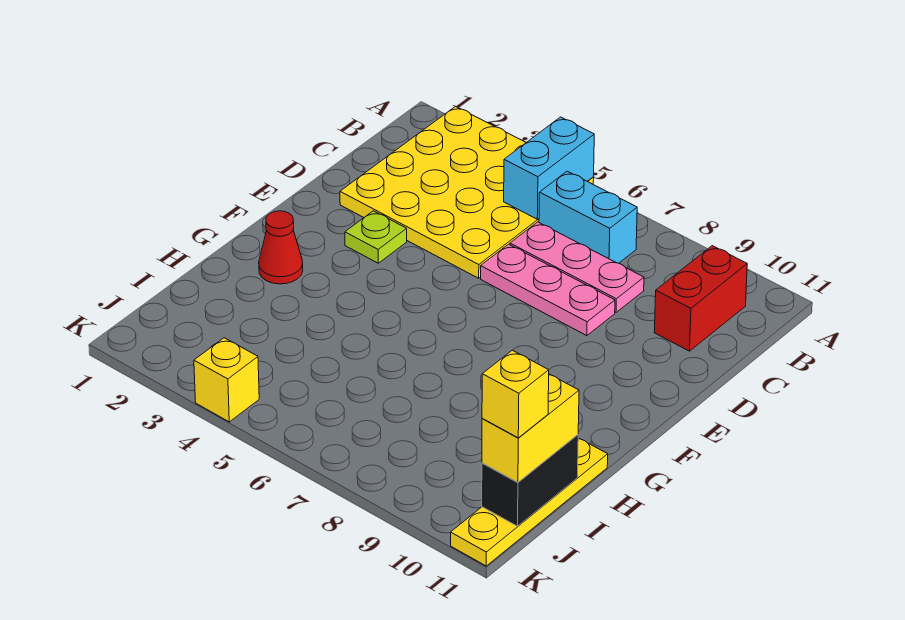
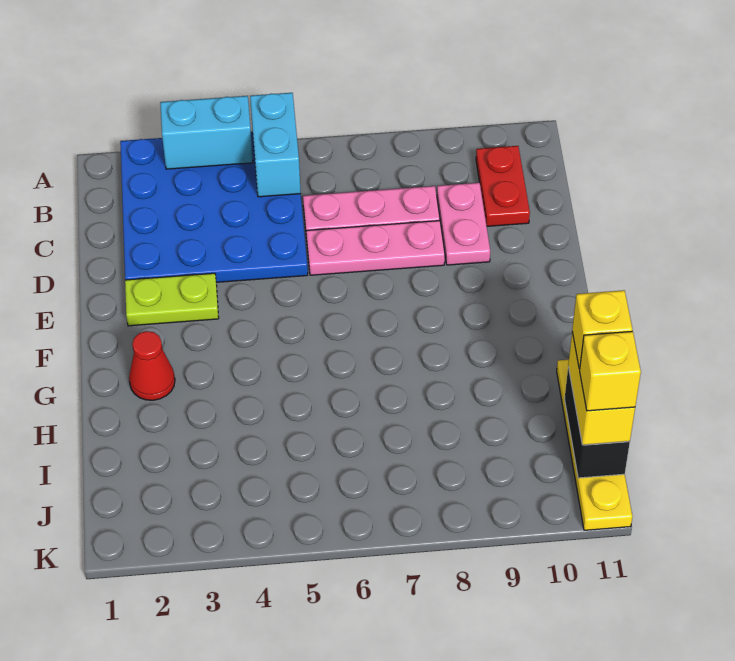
yellow 4x4 plate [340,107,594,278] -> blue 4x4 plate [120,131,308,282]
cyan 1x2 brick [539,171,637,263] -> cyan 1x2 brick moved to [160,96,253,169]
red 1x2 brick [654,246,747,351] -> red 1x2 plate [476,146,530,226]
none -> pink 1x2 plate [437,183,490,265]
lime 1x1 plate [345,211,407,263] -> lime 1x2 plate [125,273,219,326]
yellow 1x1 brick [194,338,259,422] -> yellow 1x1 brick moved to [572,290,632,369]

